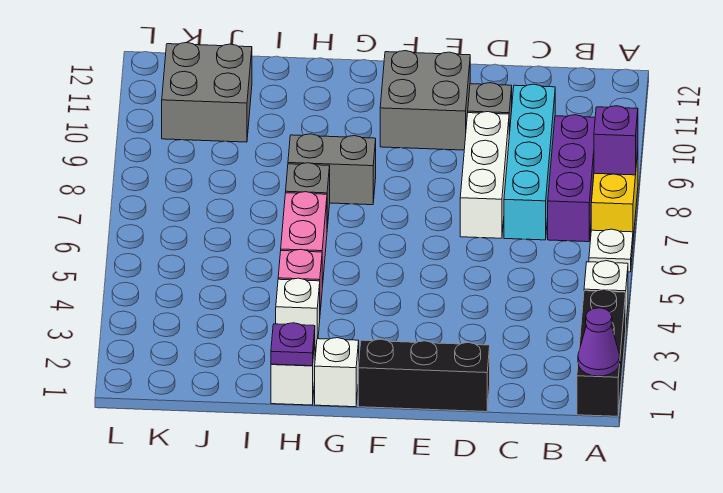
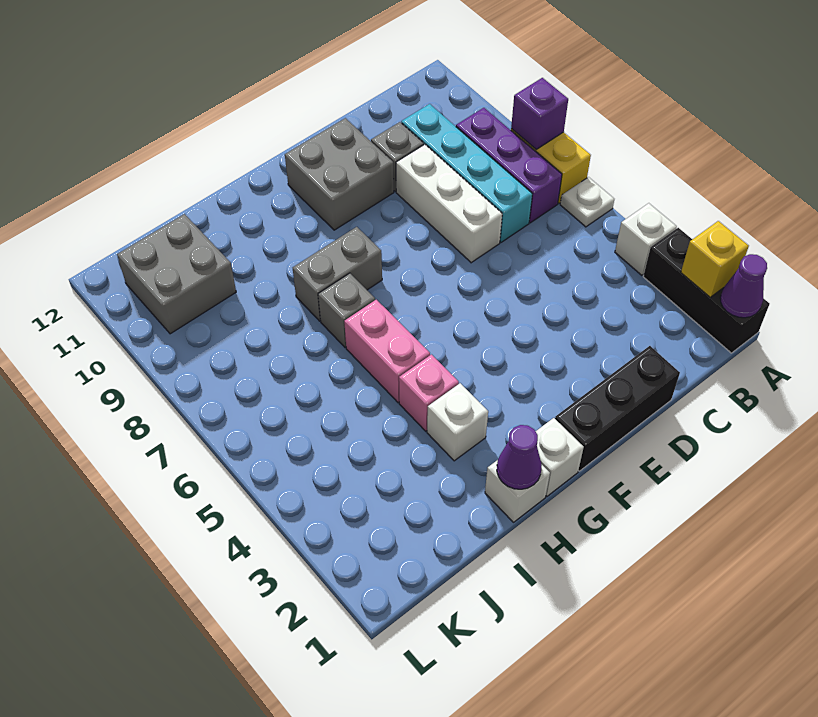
none -> yellow 1x1 brick [681,221,749,297]
purple 1x1 plate [271,323,315,366] -> purple 1x1 cone [497,425,542,489]

